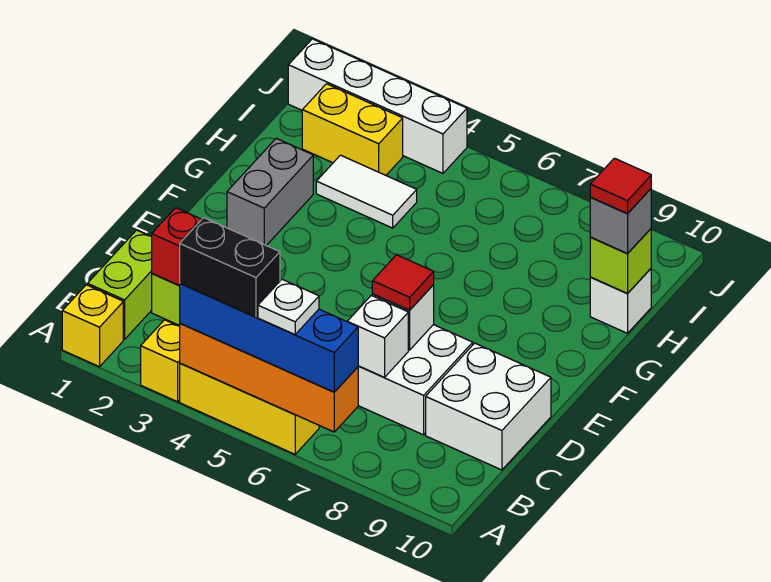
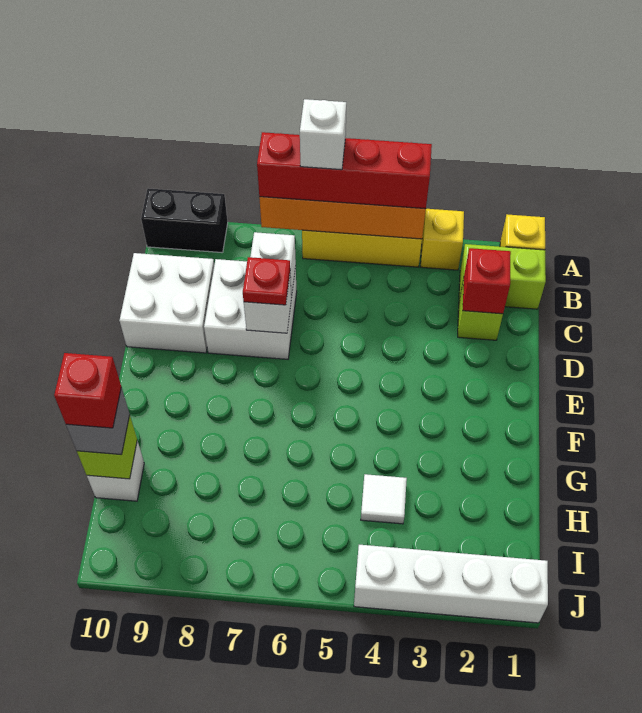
blue 1x4 brick [180,284,358,392] -> red 1x4 brick [257,132,432,209]
black 1x2 brick [180,218,280,317] -> black 1x2 brick moved to [141,188,228,253]
white 1x1 plate [258,279,319,334] -> white 1x1 brick [300,99,346,170]
lime 1x2 brick [87,230,152,339] -> lime 1x2 brick turned to [459,244,546,309]
red 1x1 tile [372,255,434,310] -> red 1x1 plate [243,257,290,305]
grey 1x2 brick [227,138,313,245] -> none
white 1x2 tile [316,155,417,228] -> white 1x1 tile [361,474,407,524]
red 1x1 tile [590,158,651,214] -> red 1x1 brick [54,353,121,428]
yellow 1x2 brick [302,84,403,175] -> none

